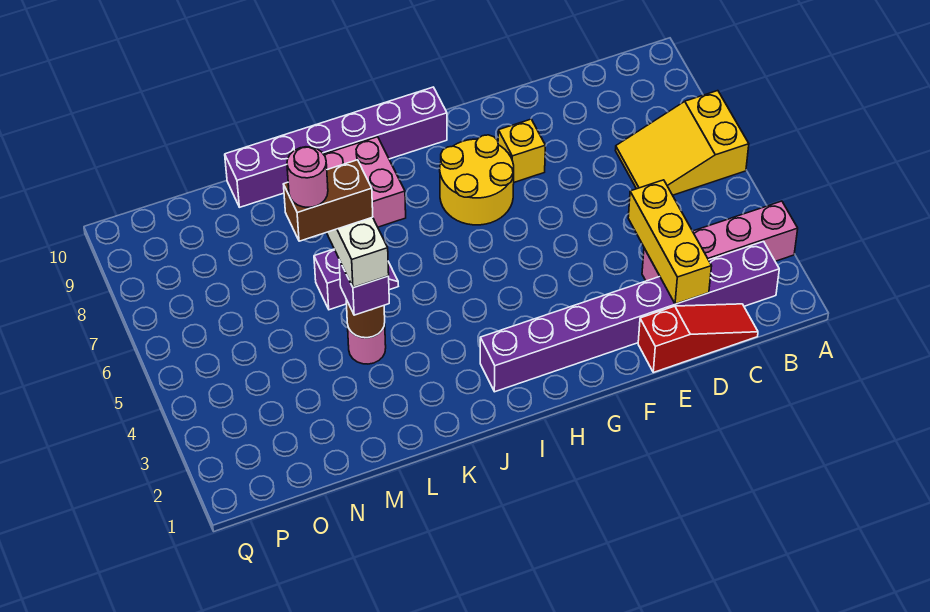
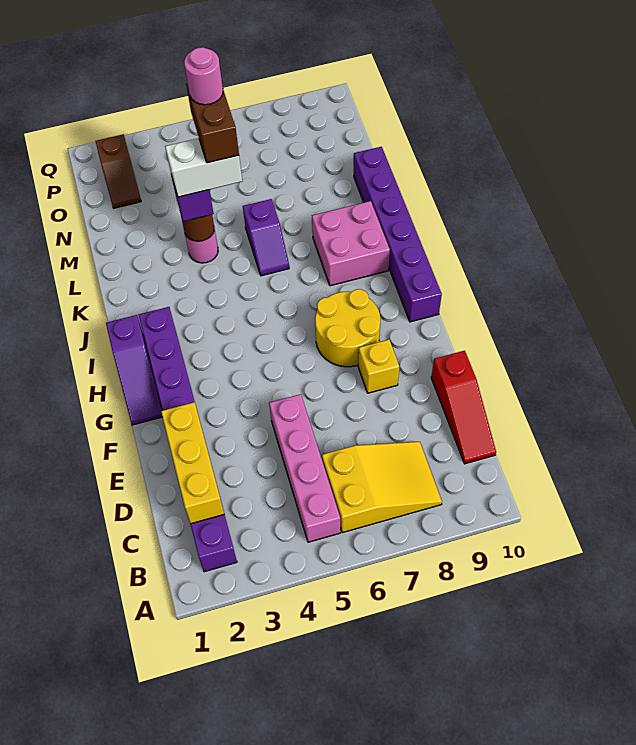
pink 1x4 brick [642,201,798,281] -> pink 1x4 brick moved to [269,394,340,542]
yellow 2x3 slope [615,91,749,195] -> yellow 2x3 slope turned to [322,442,442,533]
red 1x3 slope [638,304,758,372] -> red 1x3 slope moved to [431,351,496,464]
yellow 1x3 brick [628,180,712,304] -> yellow 1x3 brick turned to [161,402,224,524]
none -> purple 1x3 slope [106,315,162,425]
none -> brown 1x2 slope [95,135,141,208]

